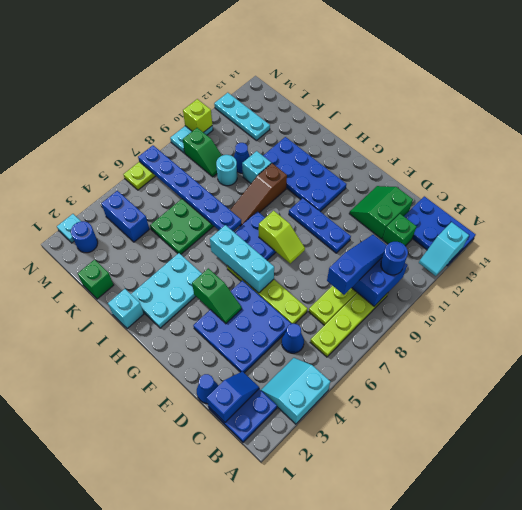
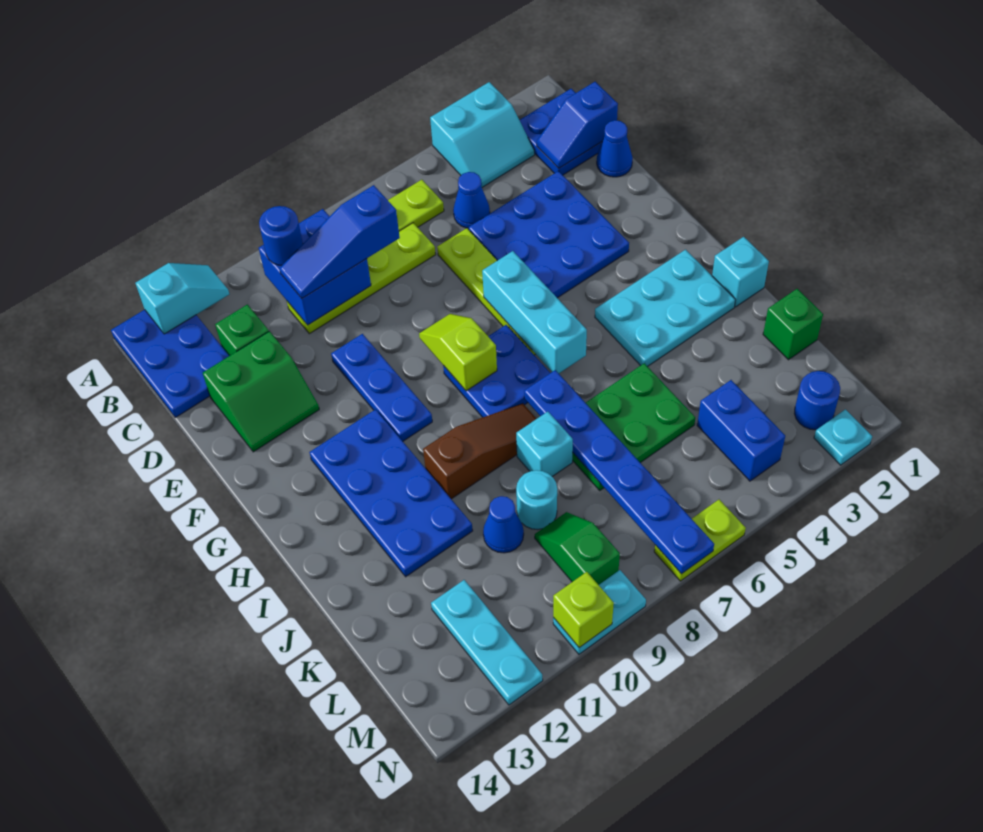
green 1x2 slope [192,268,242,324] -> none
cyan 1x1 brick [242,151,271,184] -> cyan 1x1 brick moved to [516,412,573,476]

